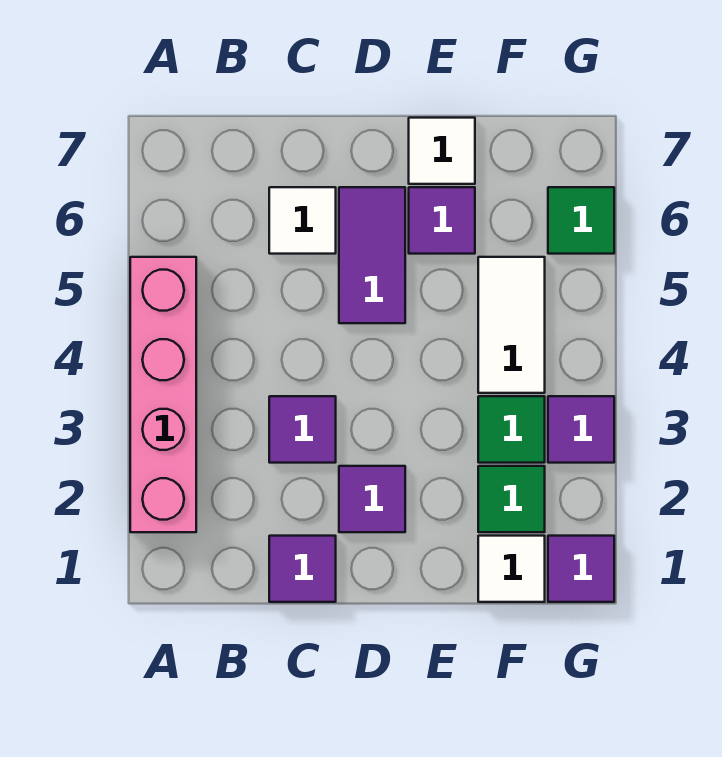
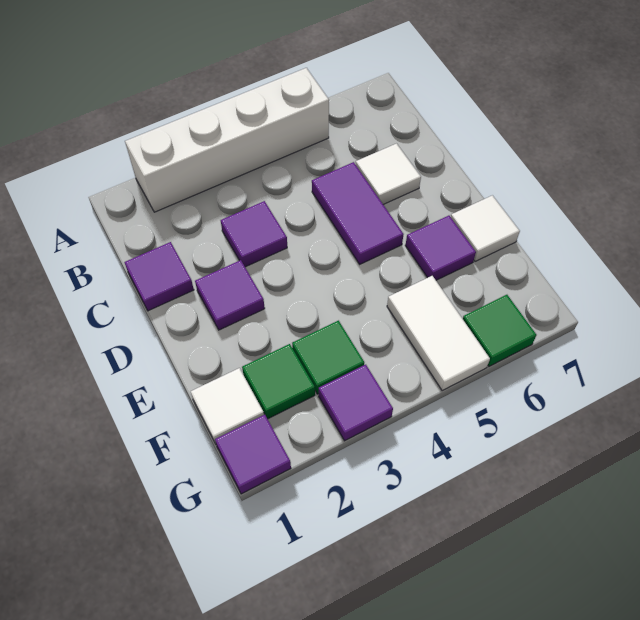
pink 1x4 brick [130,257,196,532] -> white 1x4 brick [125,68,329,212]
purple 1x2 tile [339,187,405,323] -> purple 1x2 tile turned to [312,162,404,264]
white 1x2 tile [478,257,545,393] -> white 1x2 tile turned to [387,276,490,390]

